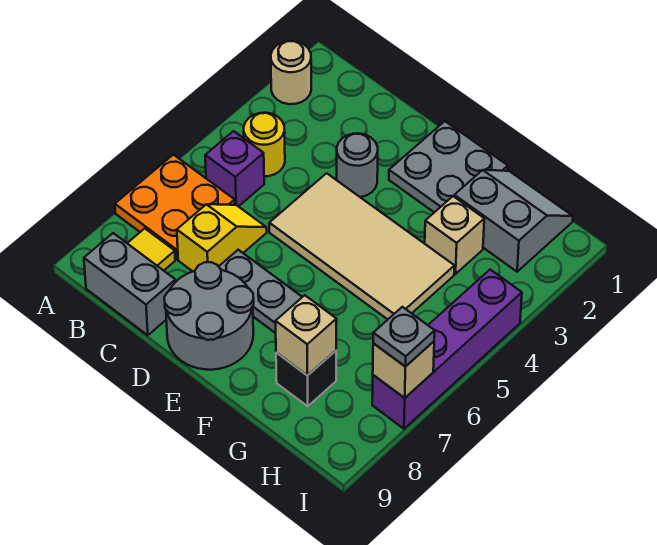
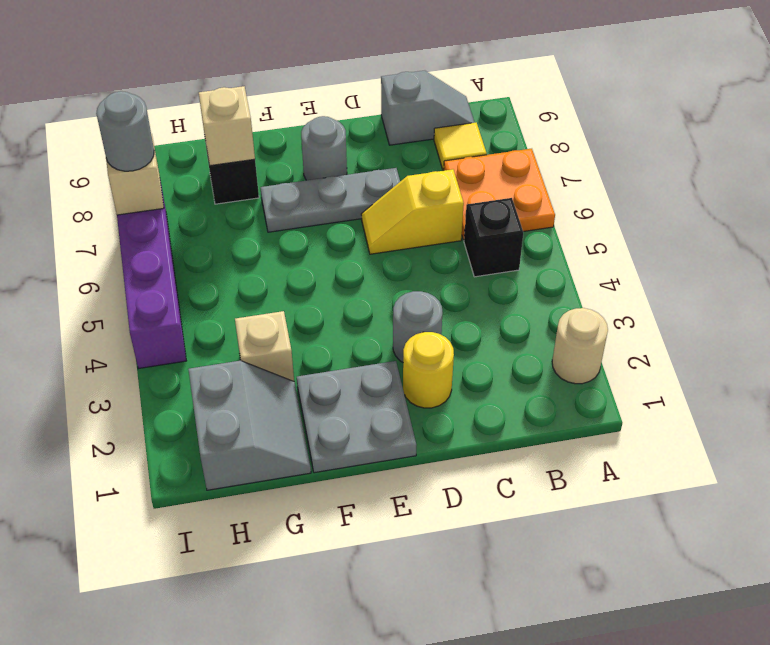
yellow 1x1 round brick [244,113,285,176] -> yellow 1x1 round brick moved to [403,332,454,408]
purple 1x1 brick [205,131,264,207] -> black 1x1 brick [464,198,523,277]
grey 1x2 brick [84,233,175,335] -> grey 1x2 slope [381,71,475,145]
yellow 1x2 slope [177,204,267,271] -> yellow 1x2 slope turned to [361,169,464,254]
tan 2x4 tile [269,173,454,319] -> none
grey 2x2 round brick [164,262,254,370] -> grey 1x1 round brick [301,116,347,180]
grey 2x2 slope [454,170,573,272] -> grey 2x2 slope turned to [188,361,311,490]
grey 1x1 plate [373,307,435,367] -> grey 1x1 round brick [96,91,154,171]

